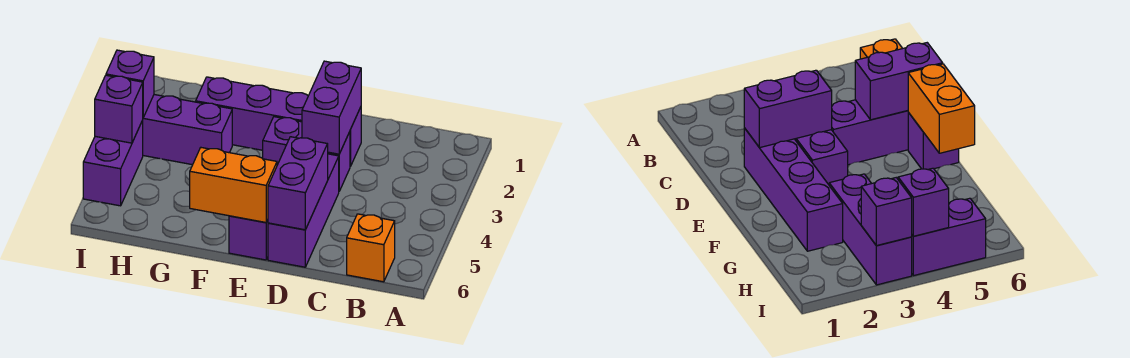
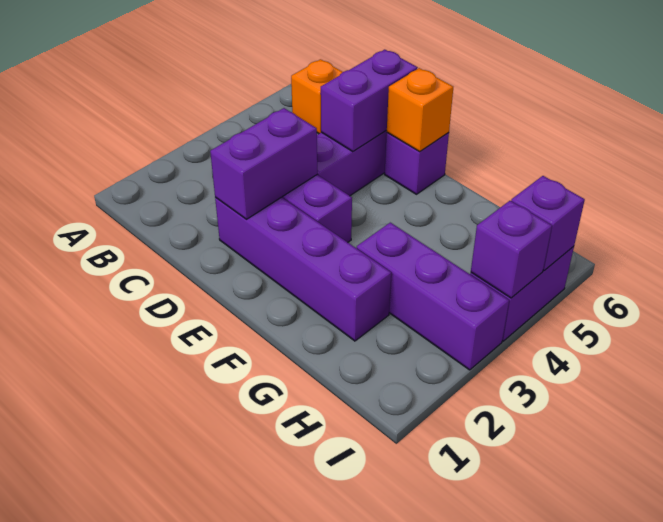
orange 1x2 brick [190,148,277,223] -> orange 1x1 brick [387,68,453,151]
purple 1x1 brick [106,50,154,117] -> purple 1x1 brick moved to [511,176,585,270]

